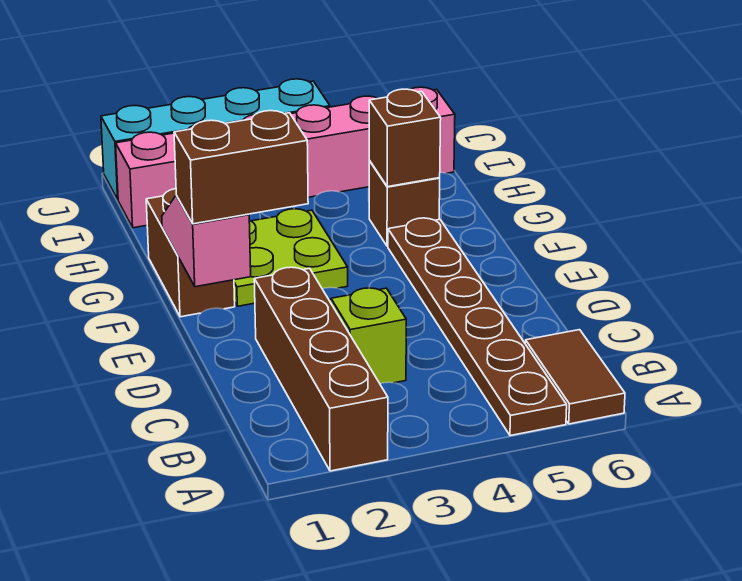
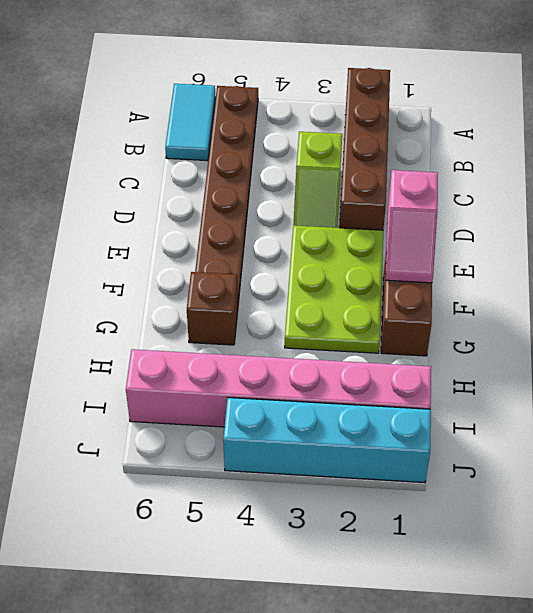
brown 1x2 tile [525,330,625,424] -> cyan 1x2 tile [165,84,215,161]
brown 1x2 brick [174,111,308,224] -> none
lime 2x2 plate [234,209,348,306] -> lime 2x3 plate [285,225,383,353]
brown 1x1 brick [369,89,441,187] -> none

